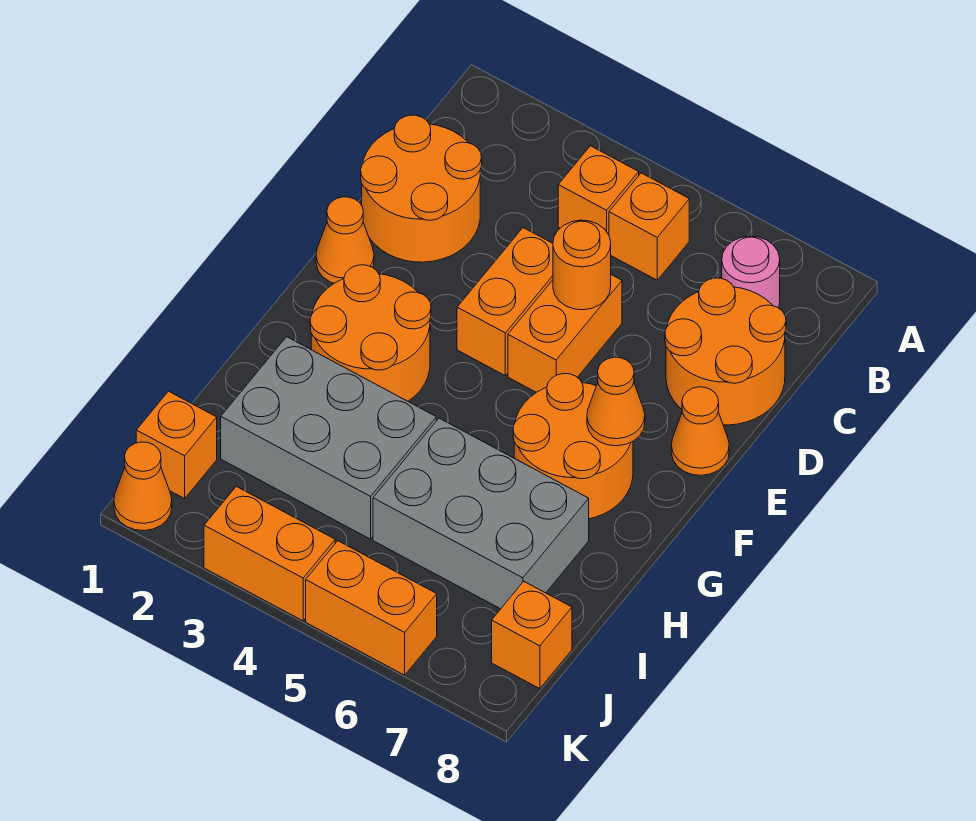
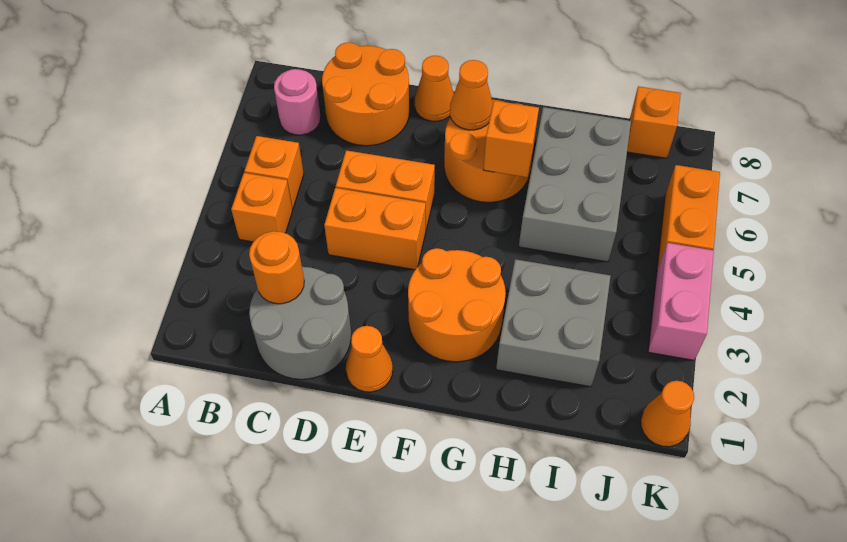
orange 2x2 round brick [361,115,482,262] -> grey 2x2 round brick [249,267,351,379]
orange 1x1 round brick [553,220,611,310] -> orange 1x1 round brick moved to [249,231,304,304]
grey 2x3 brick [221,337,436,539] -> grey 2x2 brick [496,259,611,387]
orange 1x1 brick [136,391,217,499] -> orange 1x1 brick moved to [484,101,539,177]
orange 1x2 brick [204,486,335,621] -> pink 1x2 brick [648,243,714,360]

